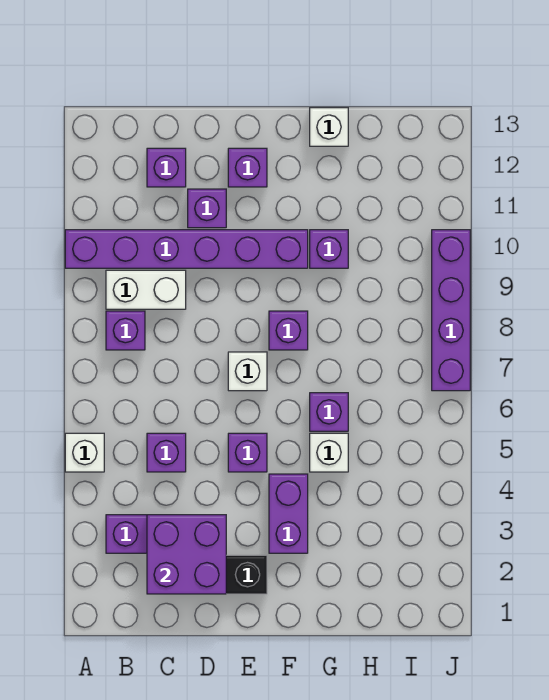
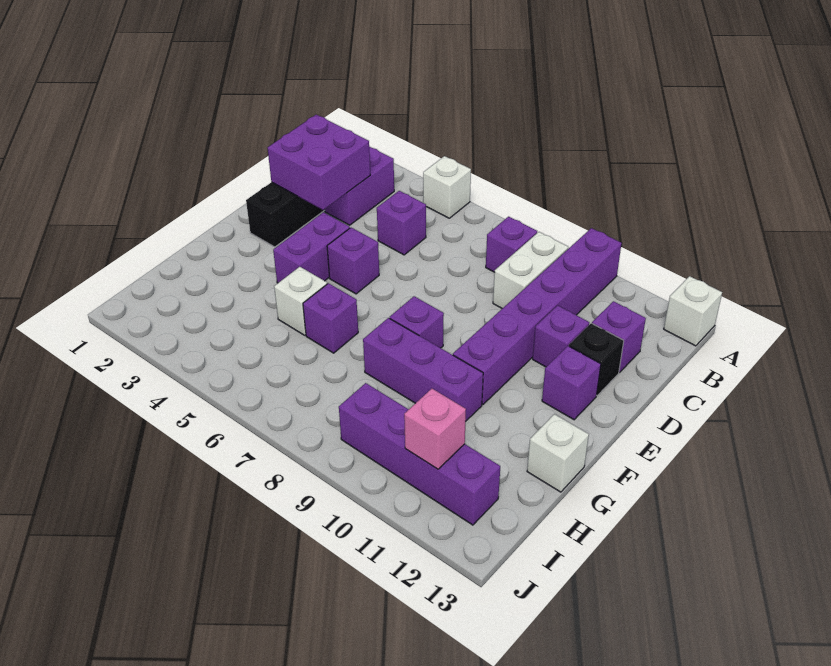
none -> black 1x1 brick [569,323,624,395]
white 1x1 brick [228,352,267,391] -> white 1x1 brick moved to [664,276,722,346]
purple 1x2 brick [269,474,308,553] -> purple 1x2 brick turned to [273,212,350,283]
purple 1x1 brick [310,230,348,268] -> purple 1x3 brick [363,318,483,422]
none -> pink 1x1 brick [404,389,466,469]
purple 1x4 brick [432,230,470,391] -> purple 1x4 brick moved to [339,383,500,525]

